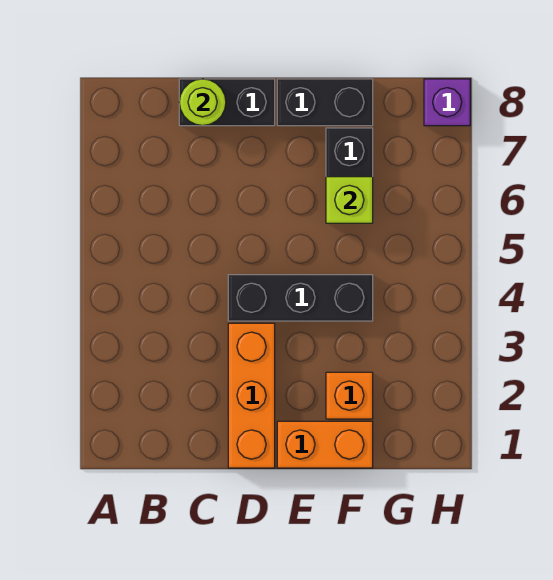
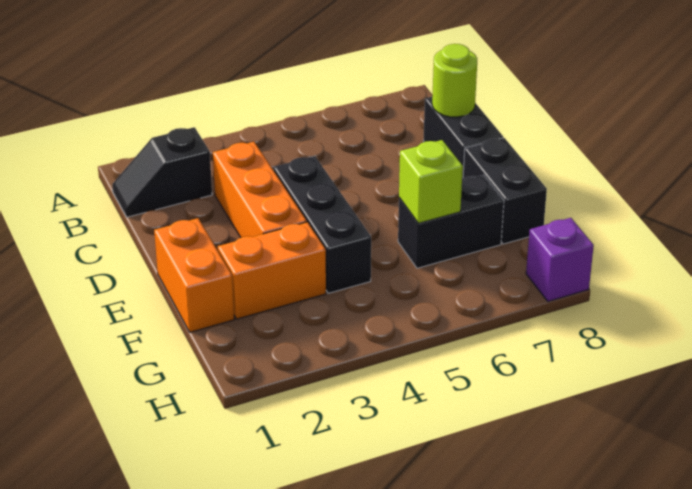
none -> black 1x2 slope [112,127,212,217]
orange 1x3 brick [228,323,275,468] -> orange 1x3 brick turned to [213,142,307,237]
orange 1x1 brick [326,372,373,419] -> orange 1x2 brick [218,222,326,319]

